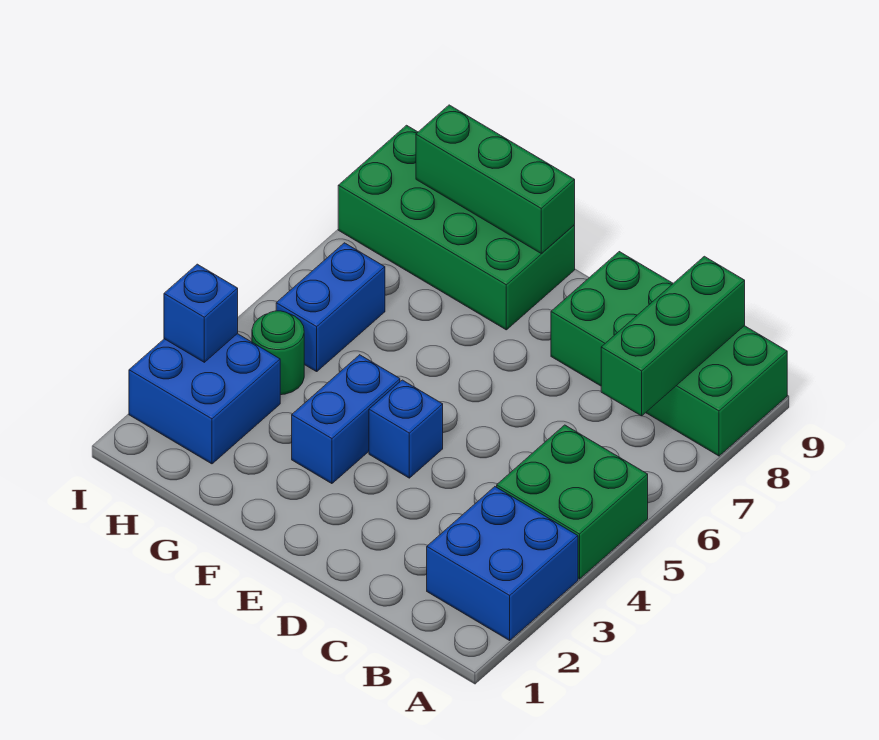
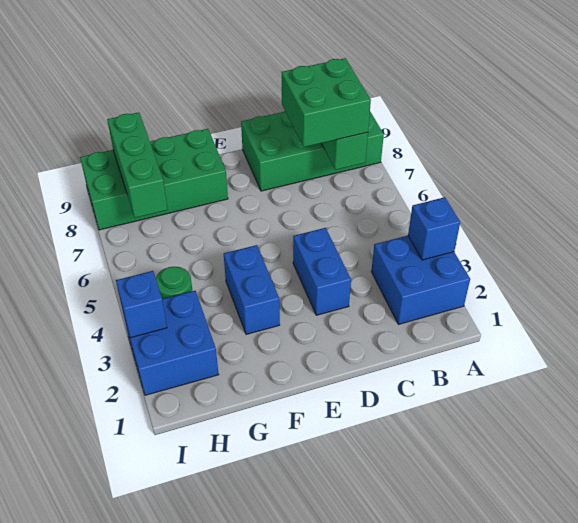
green 2x2 brick [497,425,648,579] -> green 2x2 brick moved to [282,58,371,147]
blue 1x1 brick [369,380,443,478] -> blue 1x1 brick moved to [408,197,460,260]
green 1x3 brick [416,105,575,254] -> green 1x3 brick turned to [107,112,168,218]
blue 1x2 brick [276,243,385,372] -> blue 1x2 brick moved to [293,228,351,315]

